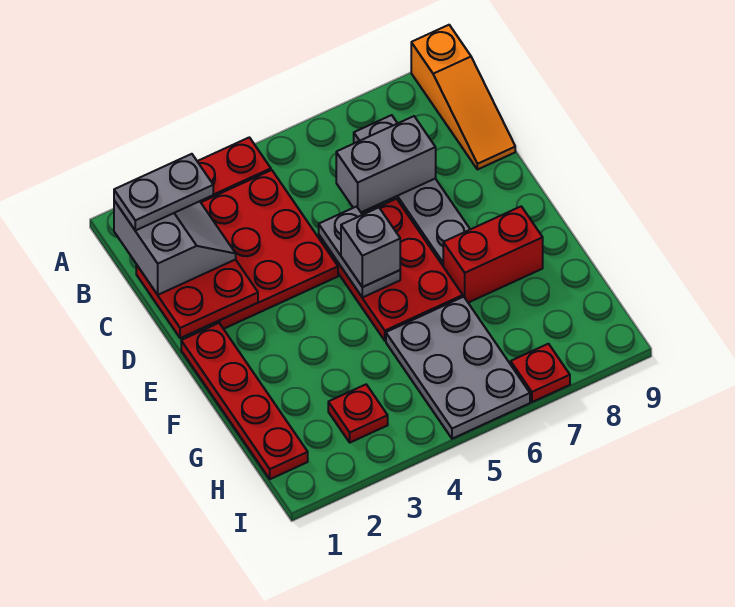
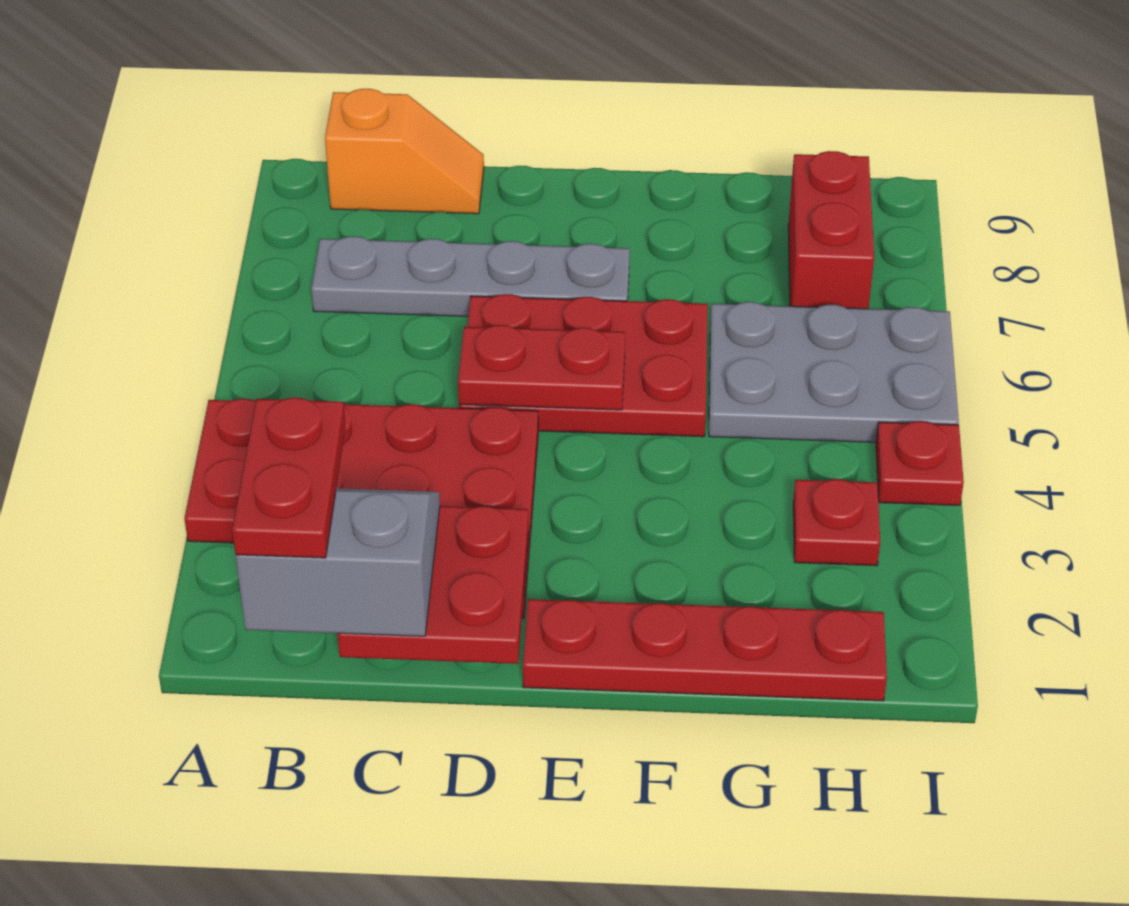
orange 1x3 slope [411,25,515,170] -> orange 1x2 slope [325,89,484,214]
grey 1x2 plate [114,154,213,231] -> red 1x2 plate [232,398,345,558]
grey 1x2 brick [336,116,436,212] -> none
grey 1x2 plate [319,207,400,298] -> red 1x2 plate [458,325,625,410]
grey 1x1 brick [341,208,400,287] -> none
red 1x2 brick [443,207,543,303] -> red 1x2 brick moved to [788,151,874,309]
red 1x1 plate [511,344,570,402] -> red 1x1 plate moved to [876,421,964,505]

